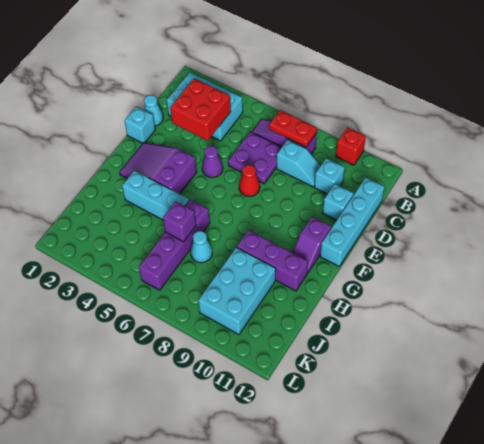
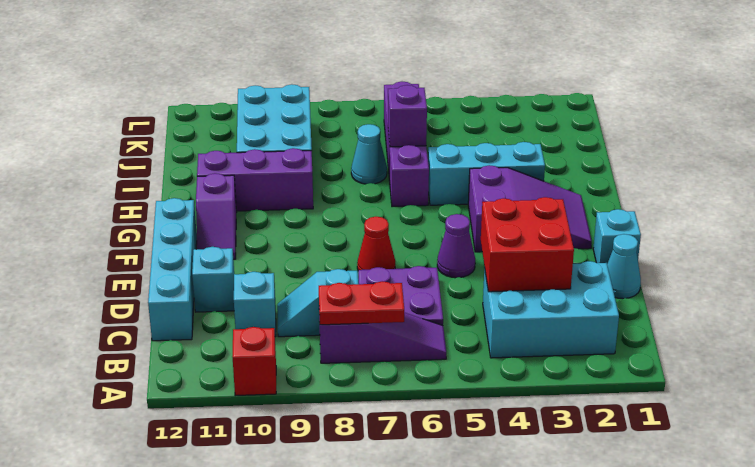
purple 1x2 slope [292,217,331,273] -> purple 1x2 slope turned to [196,173,237,259]

